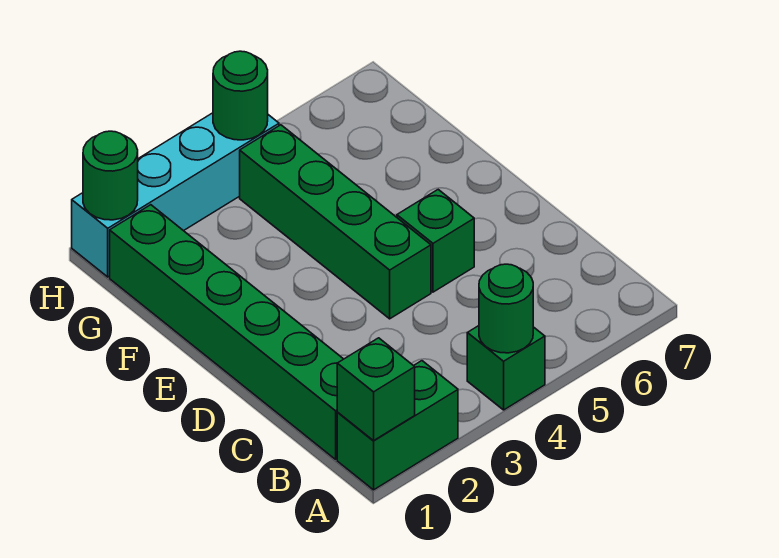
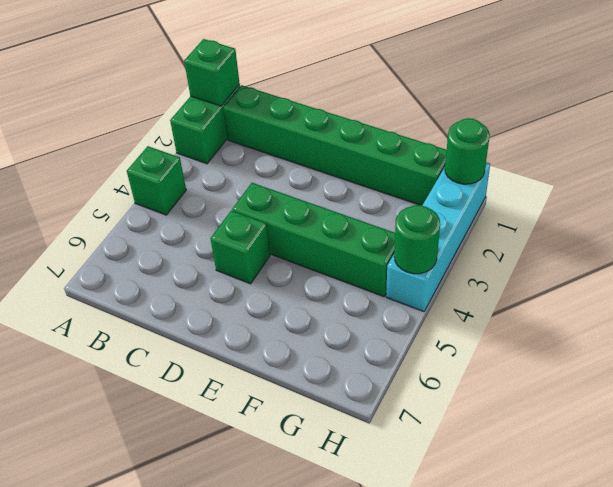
green 1x1 round brick [479,264,533,353] -> none

